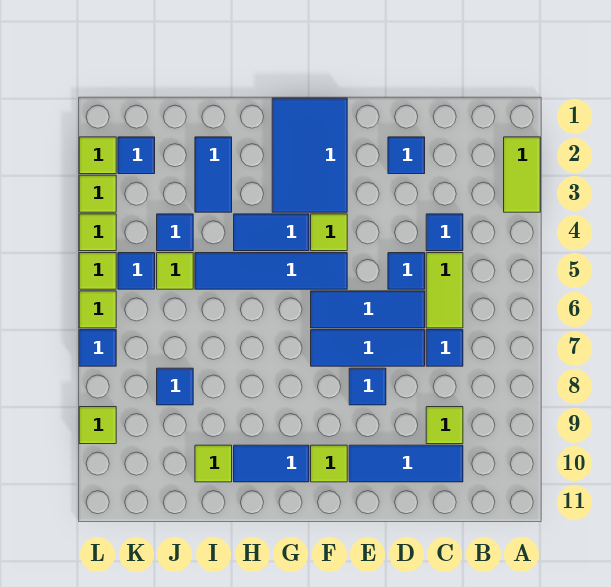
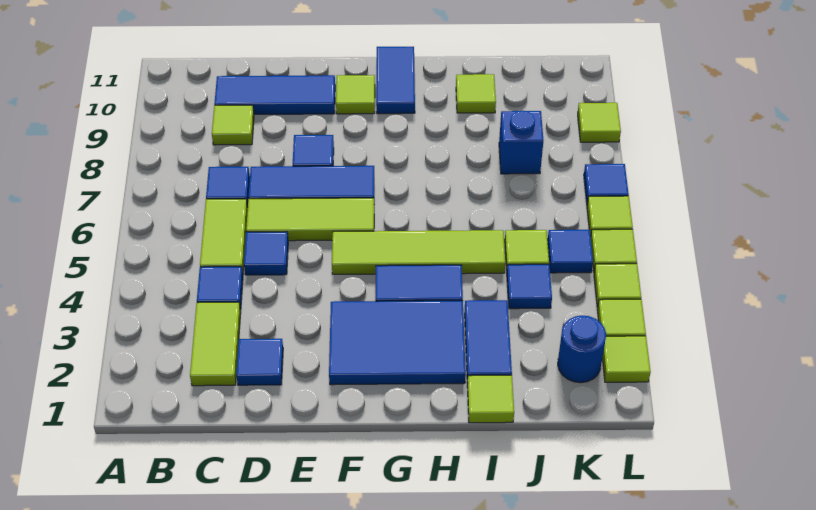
lime 1x2 tile [504,137,540,212] -> lime 1x2 tile moved to [190,302,241,386]
blue 1x3 tile [311,291,425,328] -> lime 1x3 tile [246,198,374,241]
blue 2x3 tile [272,98,347,212] -> blue 2x3 tile turned to [329,301,466,385]
lime 1x1 tile [311,214,347,251] -> lime 1x1 tile moved to [467,375,514,423]
blue 1x4 tile [195,253,347,289] -> lime 1x4 tile [332,230,505,274]
blue 1x2 tile [234,445,309,482] -> blue 1x2 tile turned to [376,47,415,114]
blue 1x1 tile [157,368,193,405] -> blue 1x1 brick [499,111,543,174]
blue 1x1 tile [118,137,155,174] -> blue 1x1 round brick [558,315,606,383]

